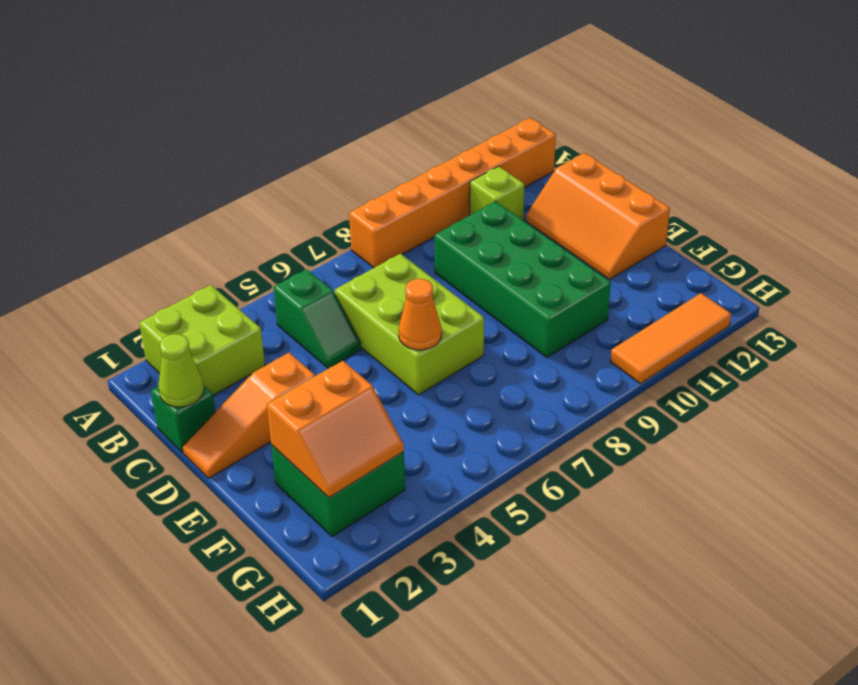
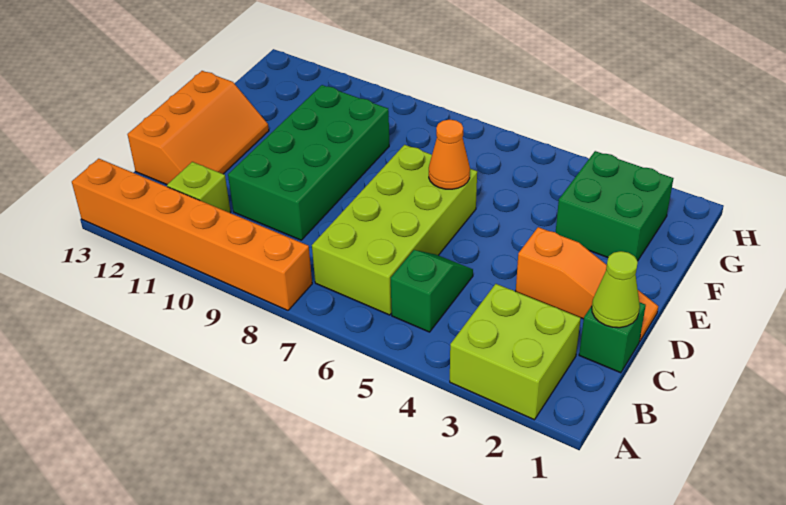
lime 2x3 brick [335,254,484,395] -> lime 2x4 brick [312,145,477,315]
orange 2x2 slope [267,360,404,497] -> none
orange 1x3 tile [610,293,731,384] -> none

